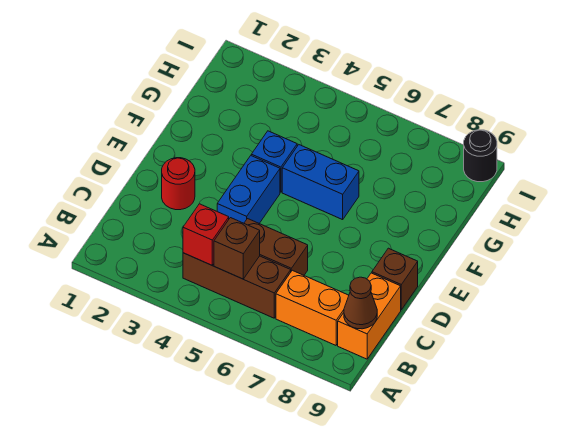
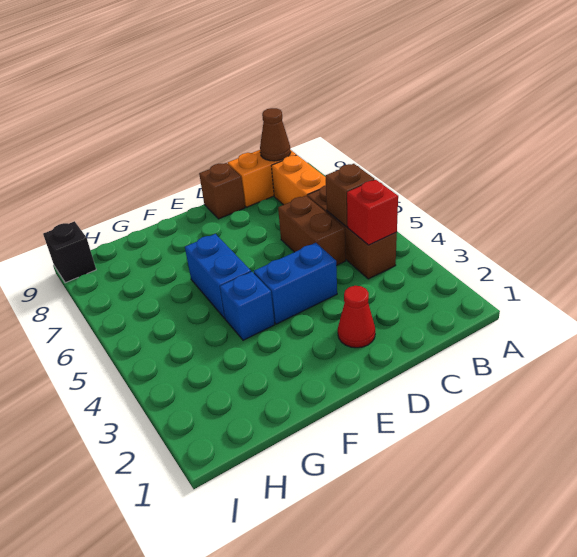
red 1x1 round brick [162,158,195,210] -> red 1x1 cone [338,286,375,348]
black 1x1 round brick [464,130,497,182] -> black 1x1 brick [43,221,96,283]

